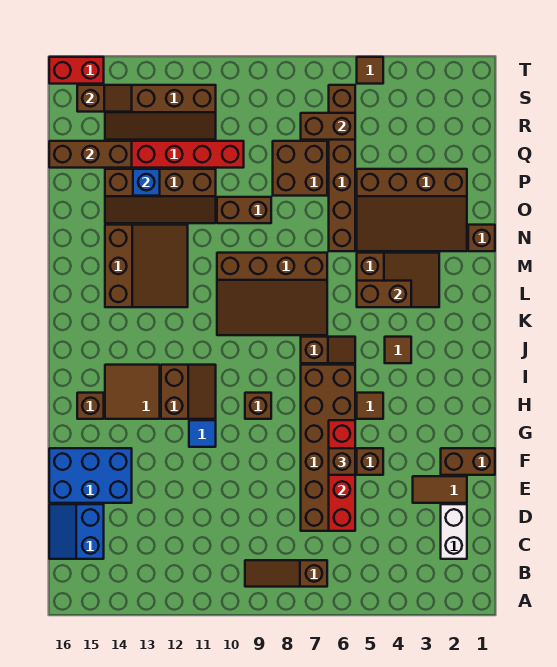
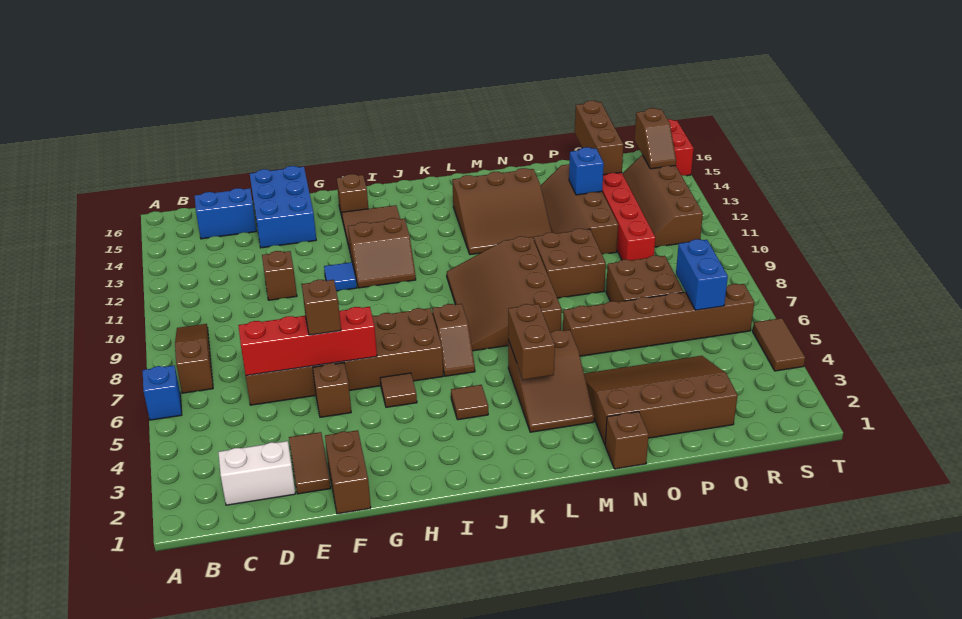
none -> blue 1x1 brick [143,366,182,420]
brown 1x1 brick [245,393,271,419] -> brown 1x1 brick moved to [262,251,297,300]
brown 3x4 slope [357,169,467,251] -> brown 3x4 slope turned to [584,356,738,444]
brown 1x2 brick [217,197,271,223] -> brown 2x2 brick [534,229,606,298]
brown 1x2 brick [301,113,355,140] -> blue 1x2 brick [676,239,728,310]
brown 1x1 tile [357,57,383,84] -> brown 1x2 tile [753,318,805,371]

